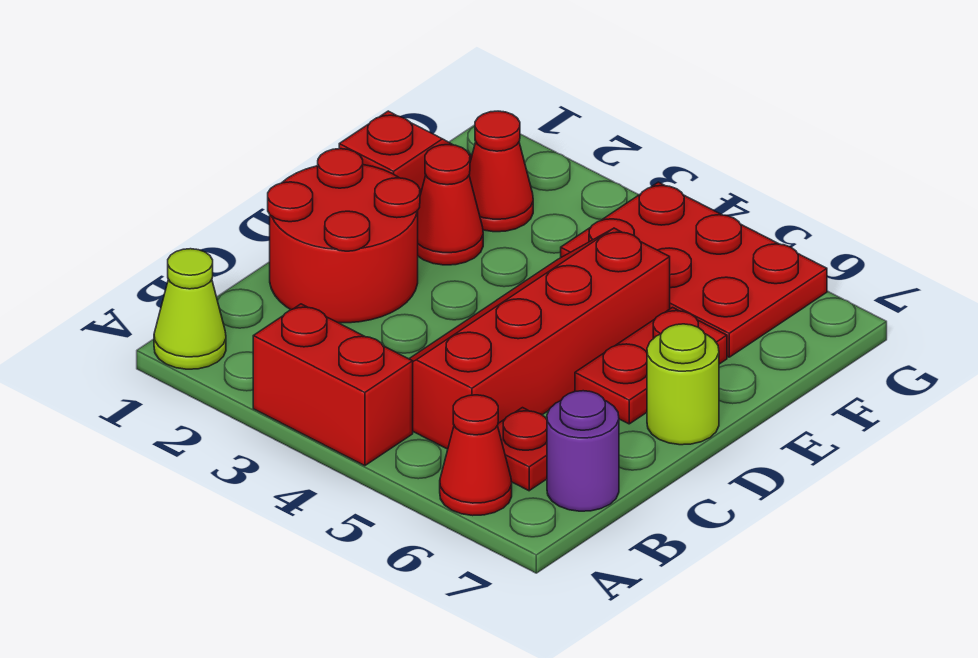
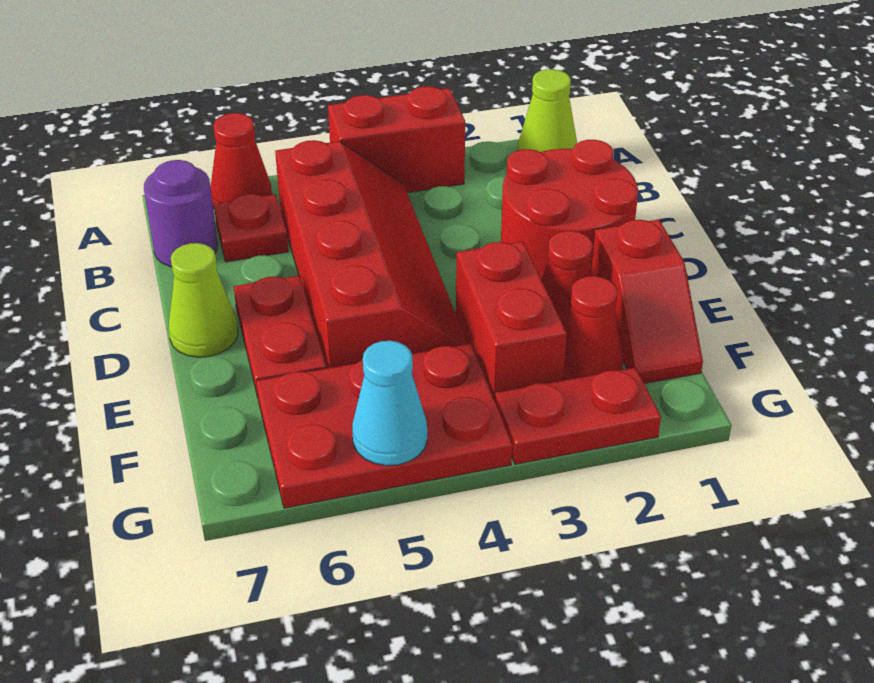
lime 1x1 round brick [647,324,719,445] -> lime 1x1 cone [168,243,238,357]
none -> red 1x2 brick [456,242,567,400]
none -> red 1x2 plate [495,367,661,464]
none -> cyan 1x1 cone [352,341,427,466]

